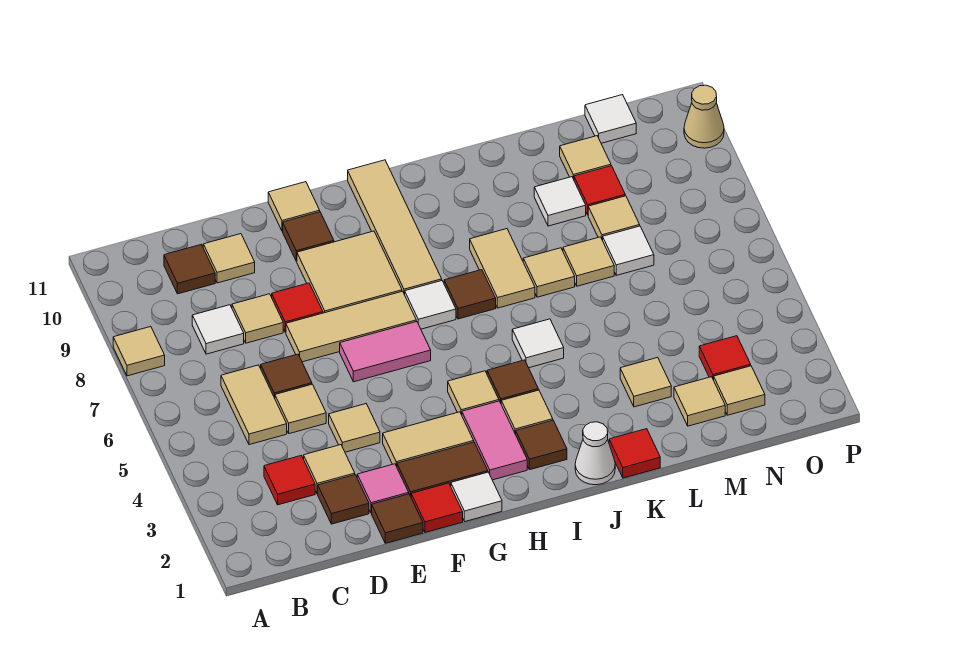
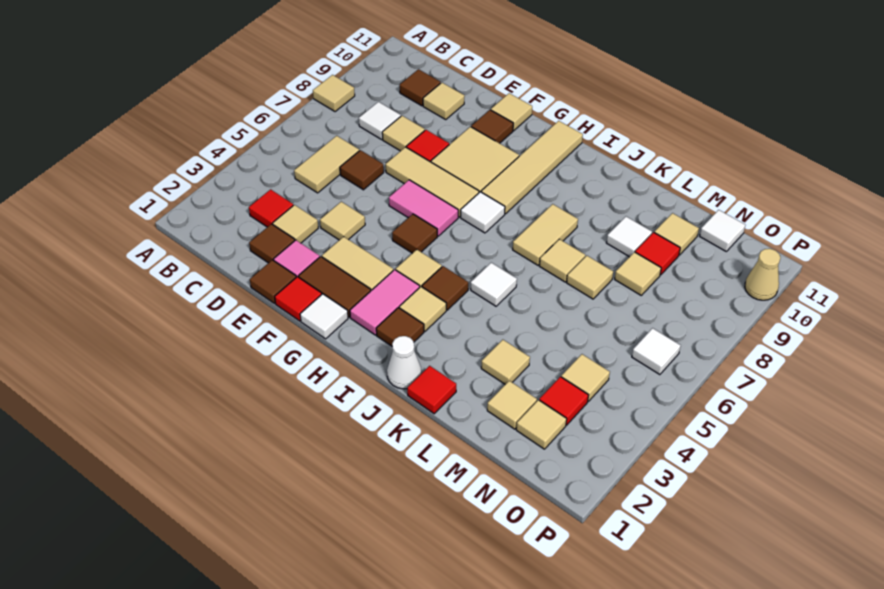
tan 1x1 tile [275,384,326,434] -> tan 1x1 tile moved to [561,354,610,401]
brown 1x1 tile [444,270,496,319] -> brown 1x1 tile moved to [392,214,437,253]
white 1x1 tile [603,226,654,275] -> white 1x1 tile moved to [632,328,681,375]

